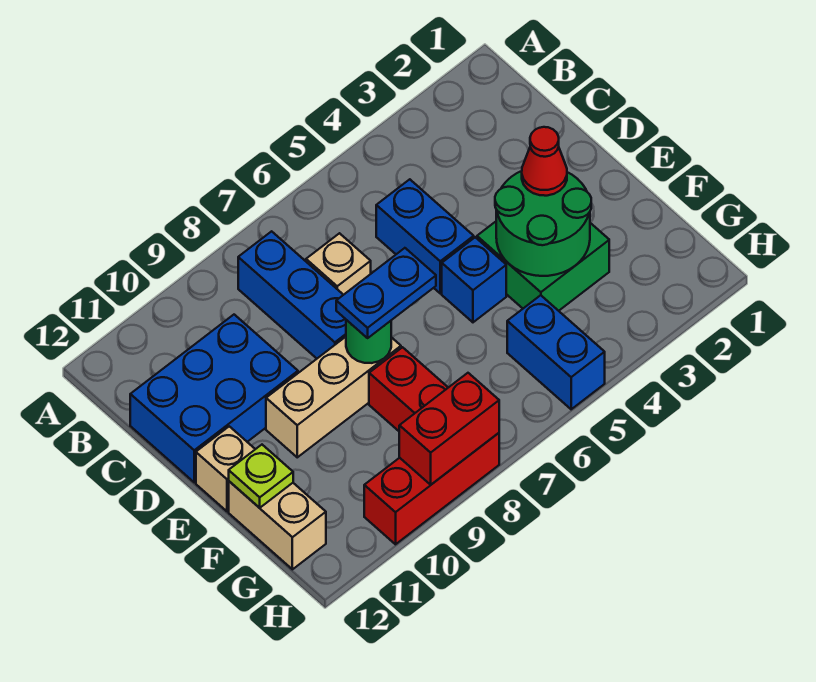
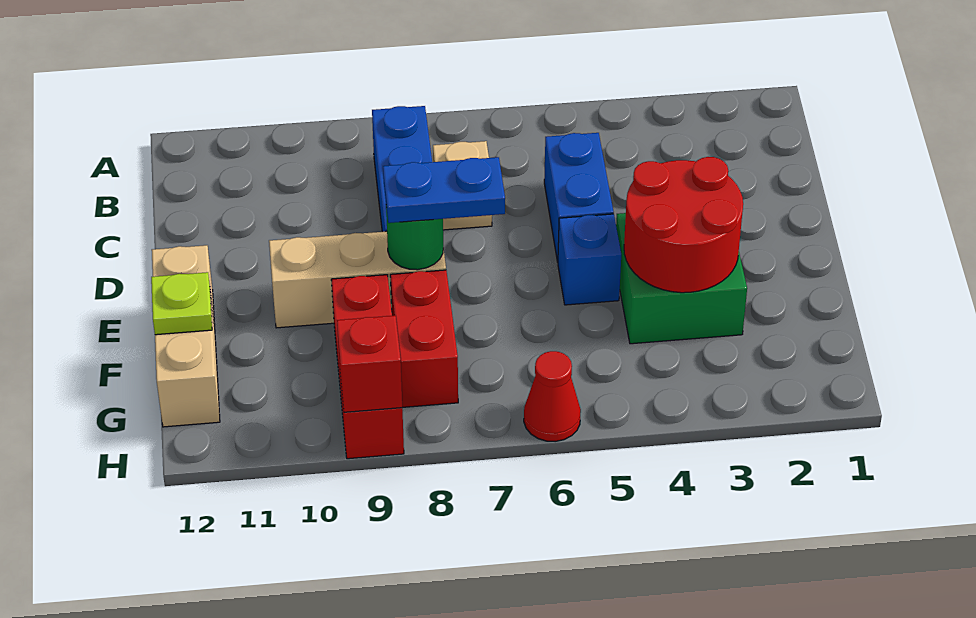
blue 2x3 brick [130,315,298,482] -> none
green 2x2 round brick [495,171,591,276] -> red 2x2 round brick [624,157,743,293]
red 1x1 cone [522,127,567,196] -> red 1x1 cone moved to [524,351,581,442]
blue 1x2 brick [507,295,605,409] -> none
red 1x3 brick [364,433,499,544] -> red 1x3 brick turned to [331,275,404,459]
red 1x2 brick [399,373,499,485] -> red 1x1 brick [337,316,402,412]

